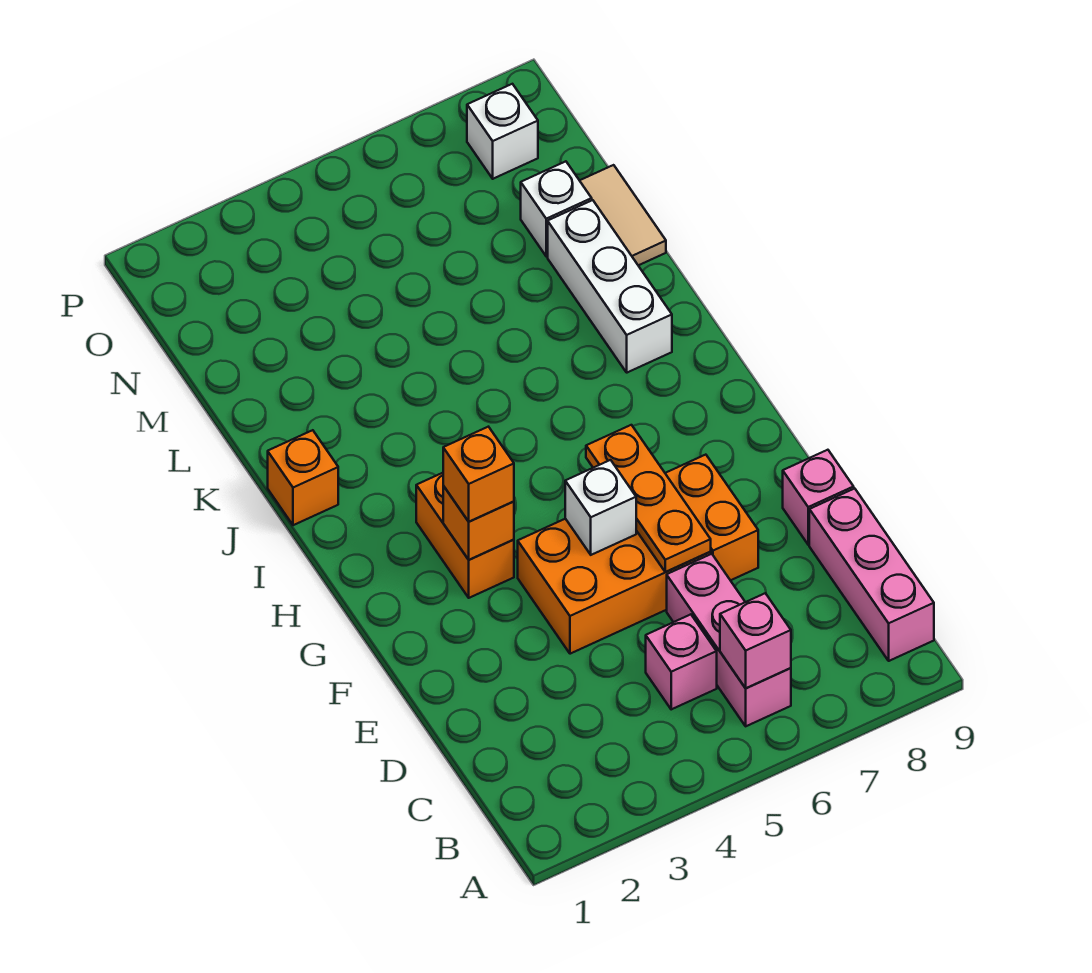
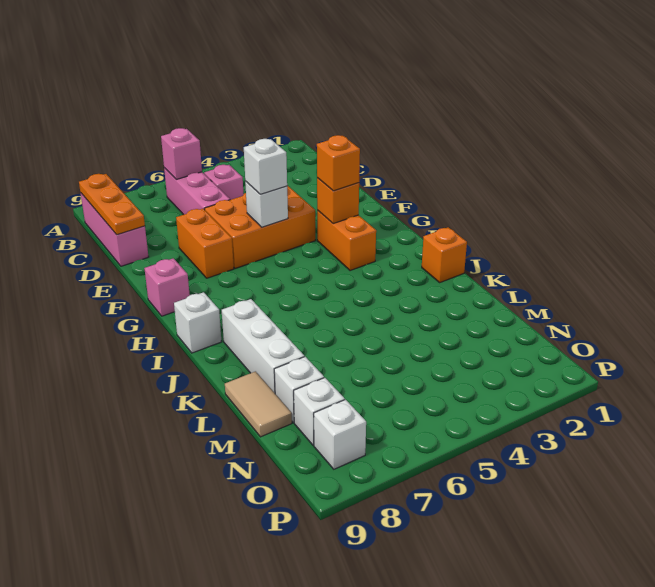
orange 1x3 plate [586,425,711,572] -> orange 1x3 plate moved to [79,174,145,235]
pink 1x1 brick [783,450,854,545] -> pink 1x1 brick moved to [144,258,190,316]
none -> white 1x1 brick [244,139,287,194]
none -> white 1x1 brick [174,292,222,353]
none -> white 1x1 brick [294,378,345,446]

